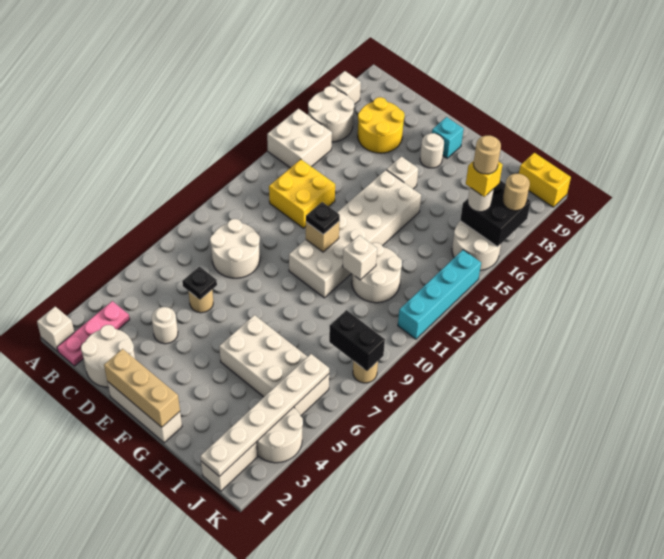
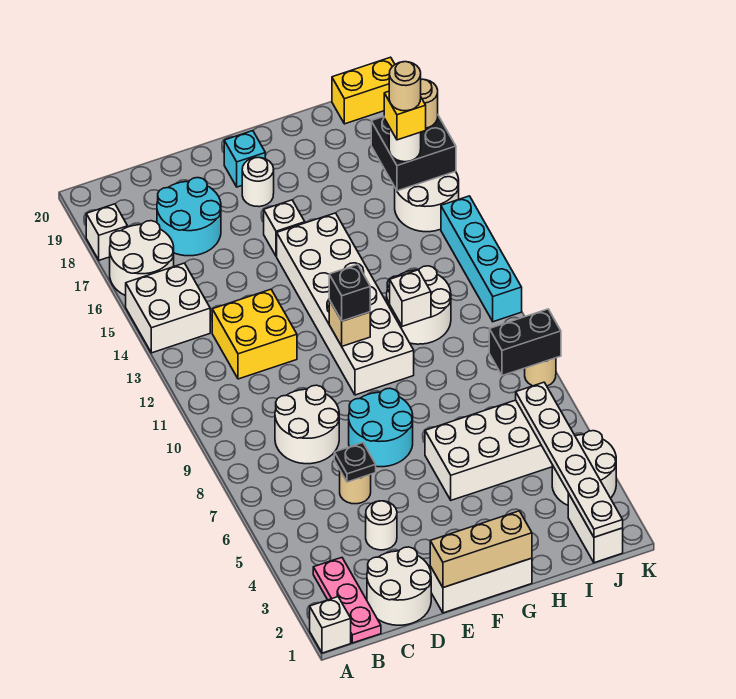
yellow 2x2 round brick [358,97,405,153] -> cyan 2x2 round brick [157,178,221,256]
none -> cyan 2x2 round brick [349,388,413,467]
black 1x1 plate [306,202,340,235] -> black 1x1 brick [329,265,370,321]

